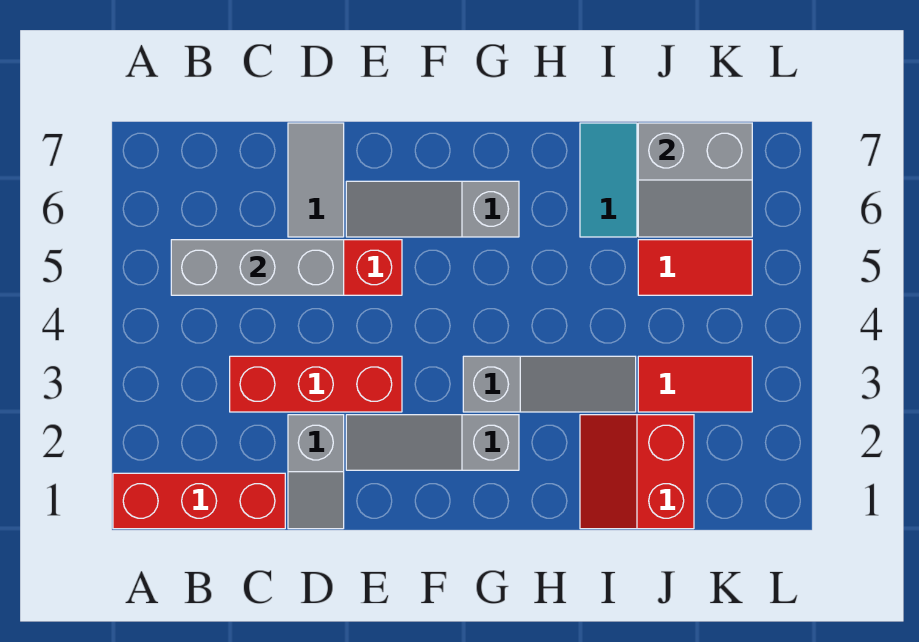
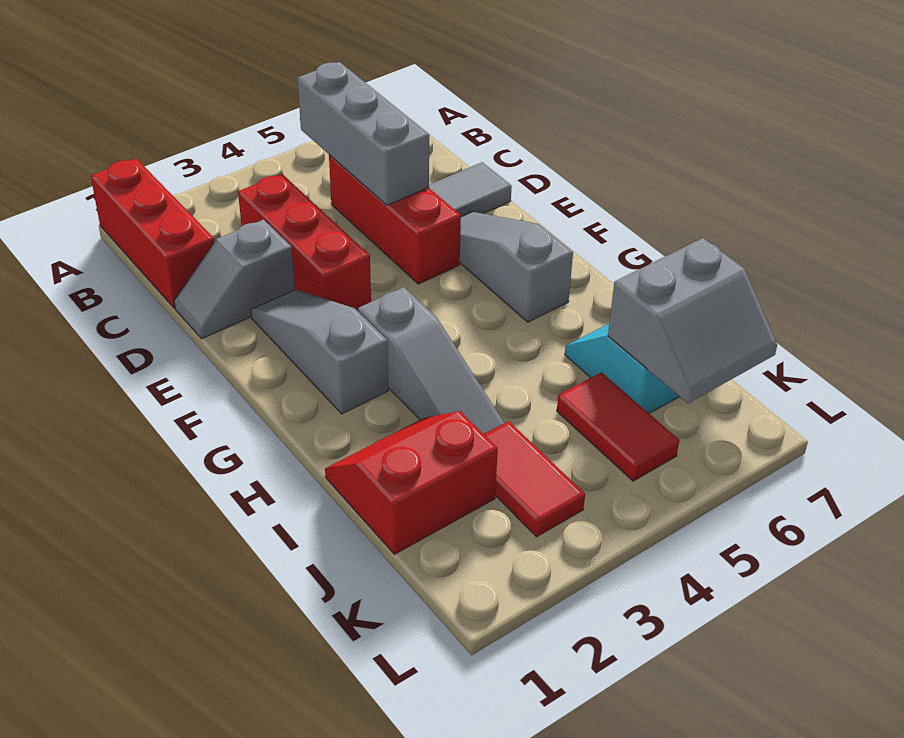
grey 2x2 slope [638,123,752,237] -> grey 2x2 slope turned to [608,238,777,403]

